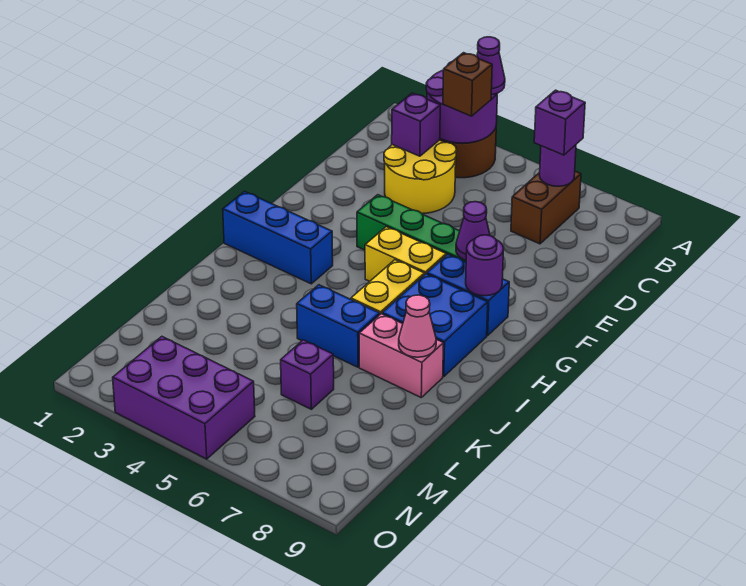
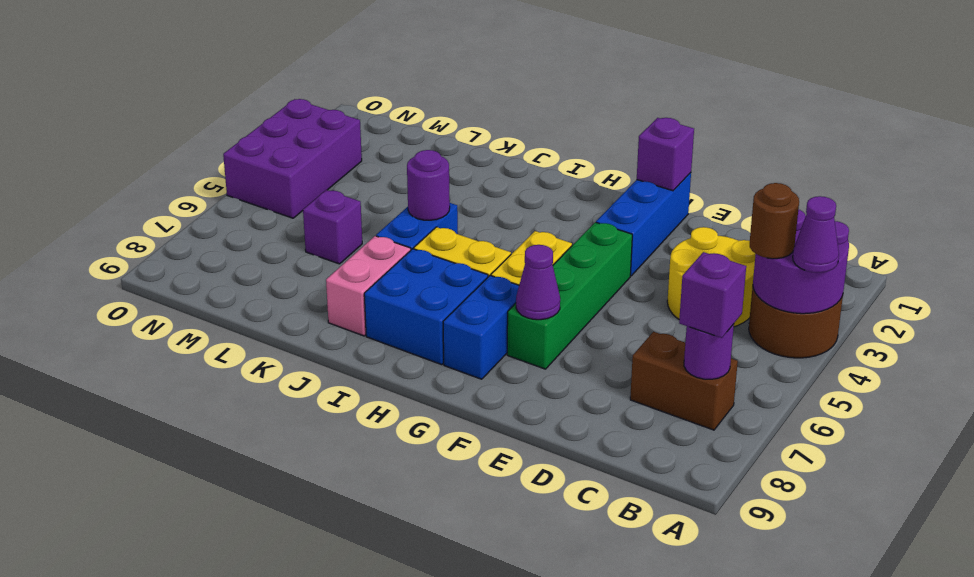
brown 1x1 brick [443,53,492,116] -> brown 1x1 round brick [750,183,799,259]
purple 1x1 brick [392,93,440,156] -> purple 1x1 brick moved to [637,118,694,191]
purple 1x1 round brick [466,235,504,296] -> purple 1x1 round brick moved to [407,150,450,220]
blue 1x3 brick [223,191,333,284] -> blue 1x3 brick moved to [596,173,691,276]
pink 1x1 cone [399,295,436,357] -> none

